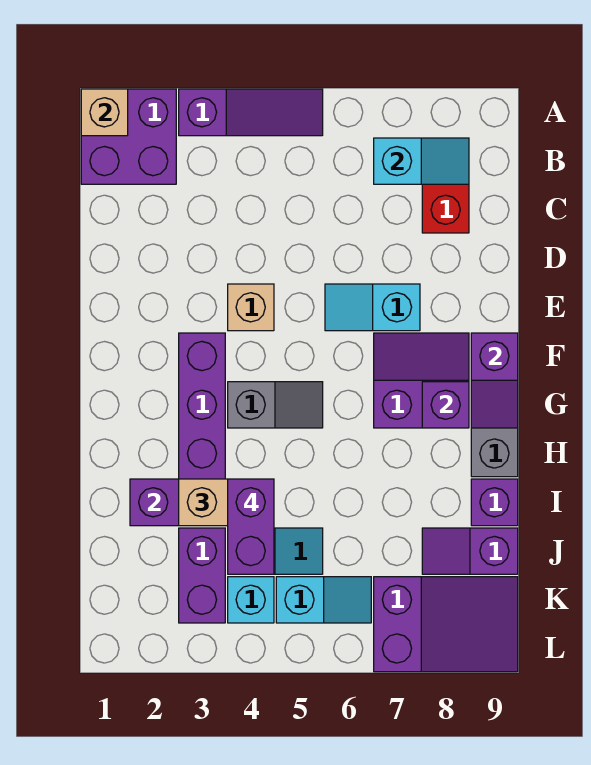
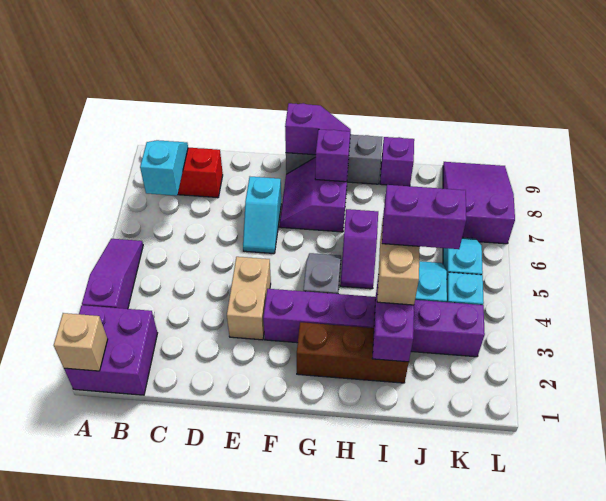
tan 1x1 brick [228,284,274,331] -> tan 1x2 brick [227,257,271,340]
none -> brown 1x3 brick [297,322,409,383]
purple 1x2 slope [422,528,518,574] -> purple 1x2 slope moved to [340,209,378,289]

